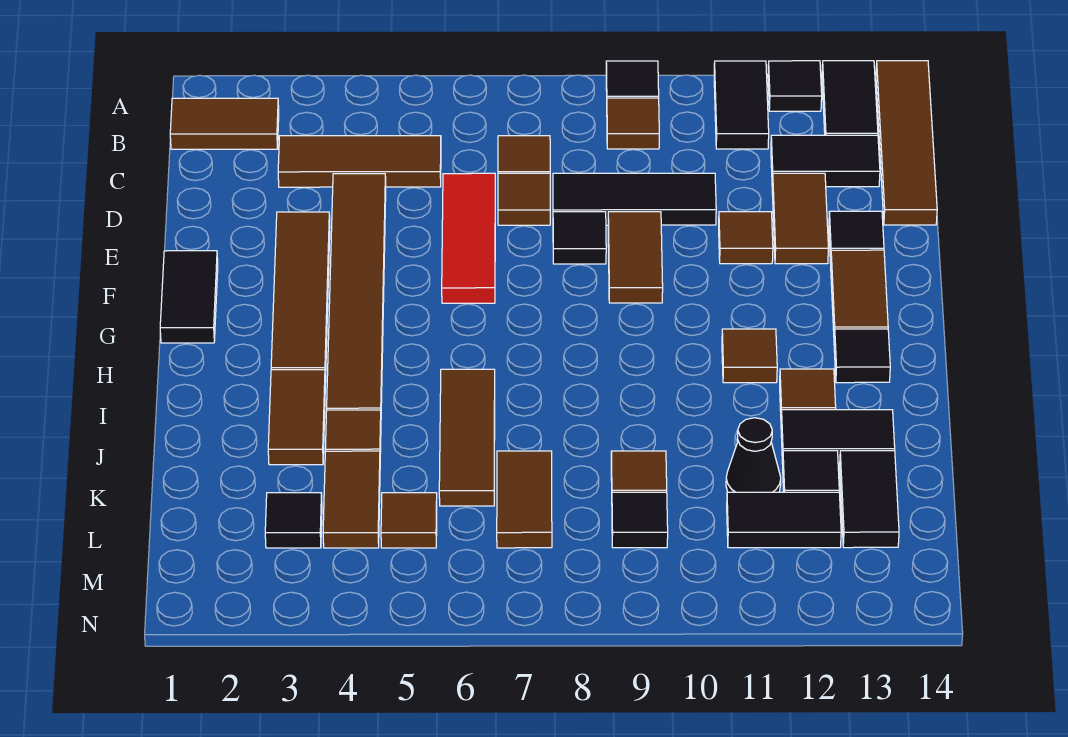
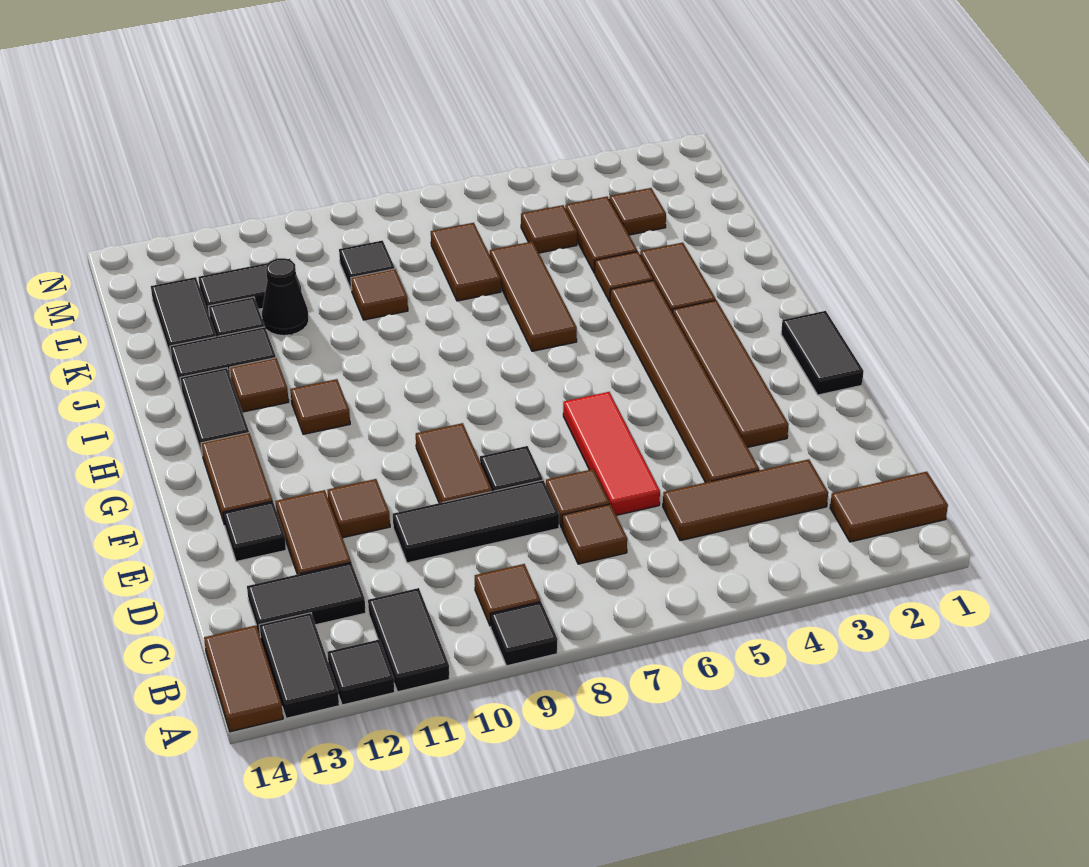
brown 1x4 tile [876,61,937,225] -> brown 1x2 tile [204,625,283,732]
black 1x1 tile [834,329,890,383] -> black 1x2 tile [180,368,249,454]
black 1x1 tile [265,493,322,548] -> brown 1x1 tile [609,188,666,235]

